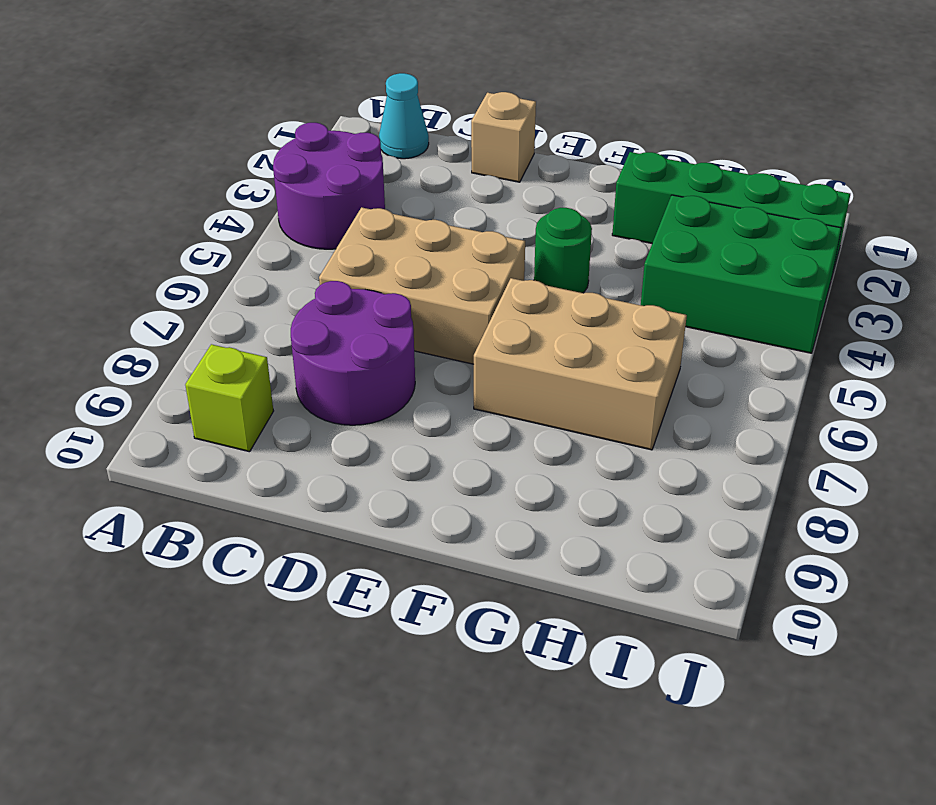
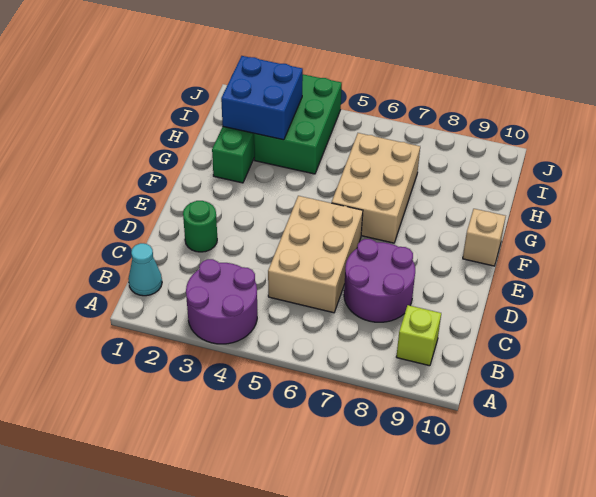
tan 1x1 brick [471,92,536,182] -> tan 1x1 brick moved to [463,209,506,266]
green 1x1 round brick [534,208,592,293] -> green 1x1 round brick moved to [183,201,217,252]
none -> blue 2x2 brick [221,56,303,140]

